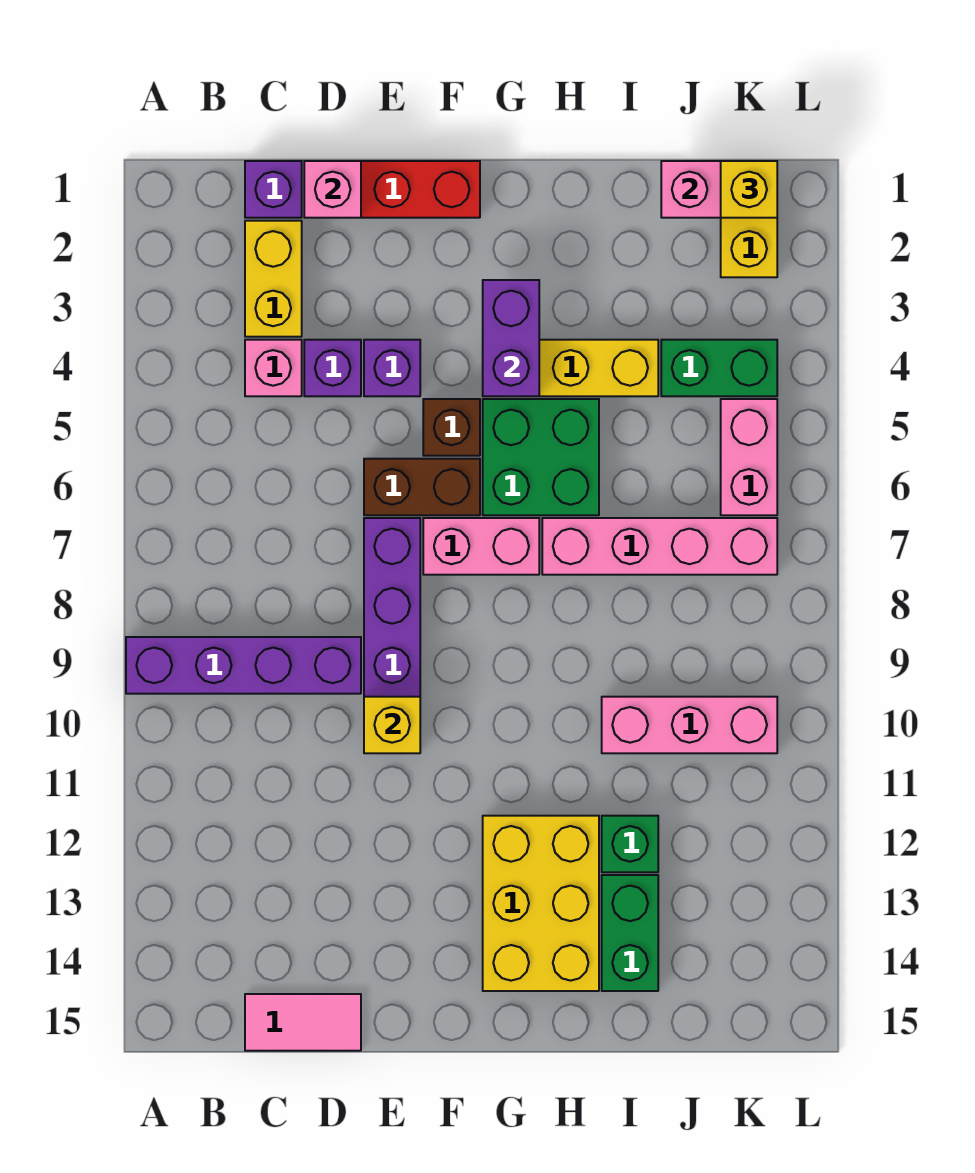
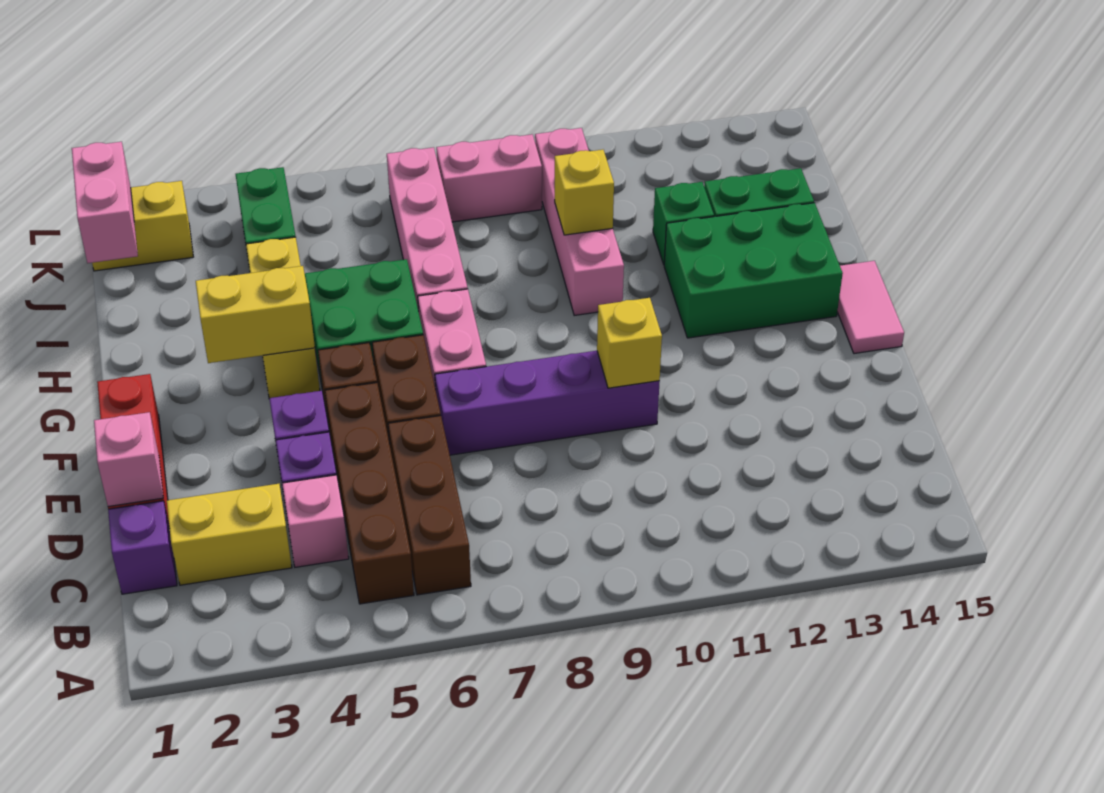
purple 1x4 brick [126,637,361,694] -> none
none -> brown 1x4 brick [325,383,414,604]
none -> brown 1x3 brick [388,416,471,595]
pink 1x2 tile [245,994,361,1051] -> pink 1x2 tile moved to [837,261,904,354]
purple 1x2 brick [483,280,539,396] -> yellow 1x2 brick [196,266,315,363]
yellow 2x3 brick [483,816,599,991] -> green 2x3 brick [664,203,843,338]
pink 1x3 brick [602,697,777,753] -> pink 1x4 brick [535,128,624,316]
yellow 1x1 brick [721,161,777,218] -> yellow 1x1 brick moved to [555,150,614,235]
pink 1x2 brick [721,399,777,515] -> pink 1x2 brick moved to [436,134,542,222]

